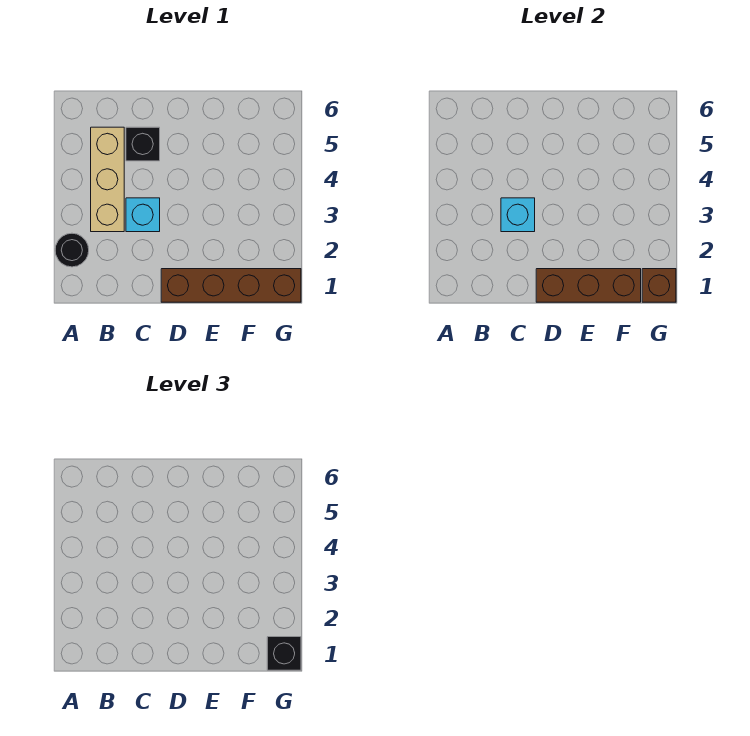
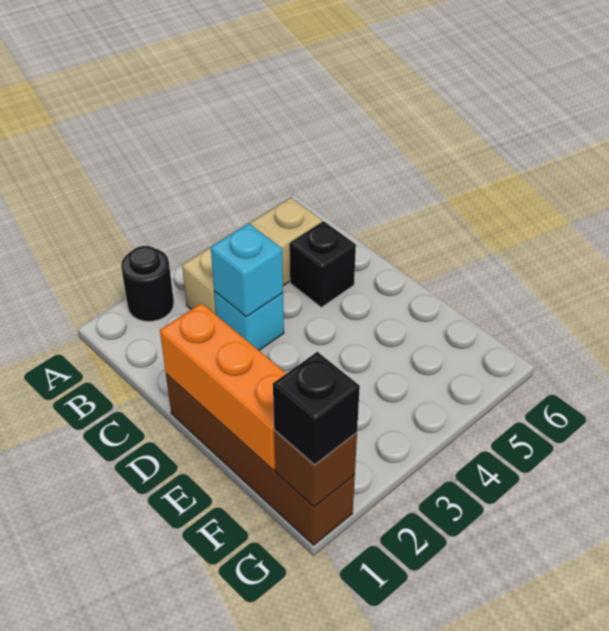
brown 1x3 brick [536,269,641,302] -> orange 1x3 brick [160,303,286,471]

